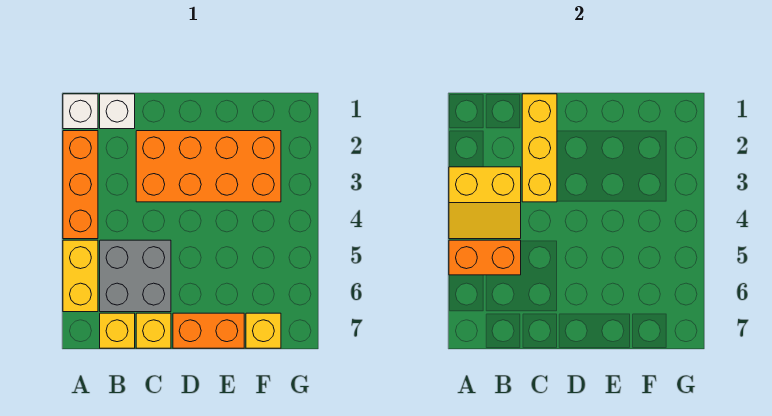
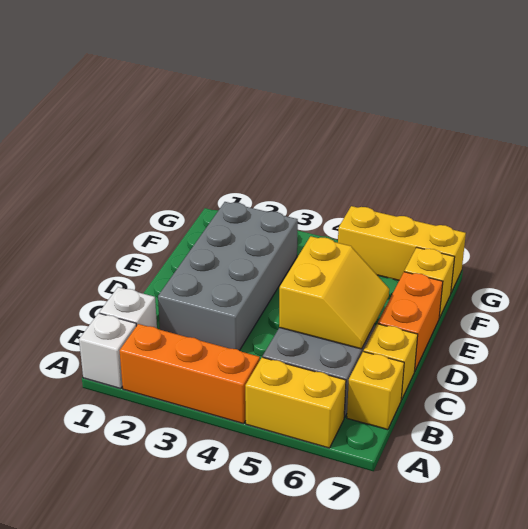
yellow 2x2 slope [449,167,521,239] -> yellow 2x2 slope moved to [279,236,389,349]
orange 1x2 brick [449,240,521,275] -> none
yellow 1x3 brick [522,94,557,202] -> yellow 1x3 brick moved to [338,206,466,292]
orange 2x4 brick [136,131,281,202] -> grey 2x4 brick [158,202,298,350]

